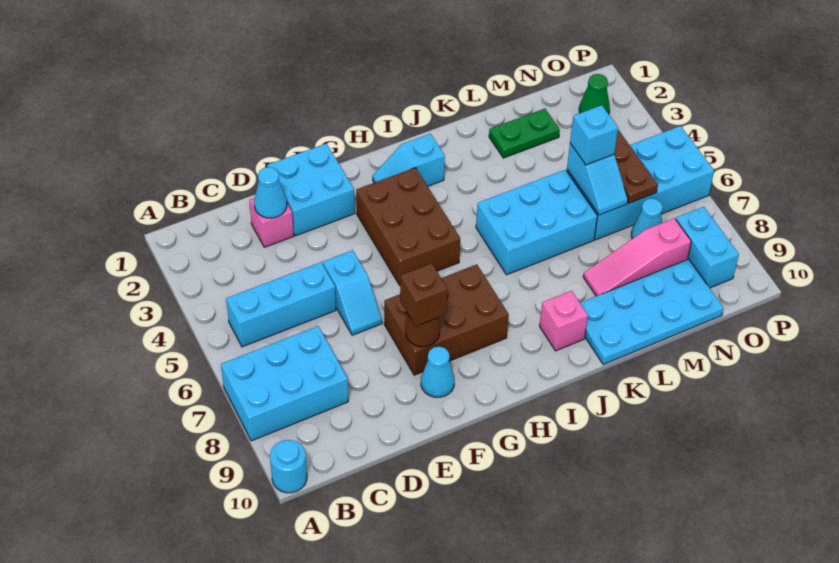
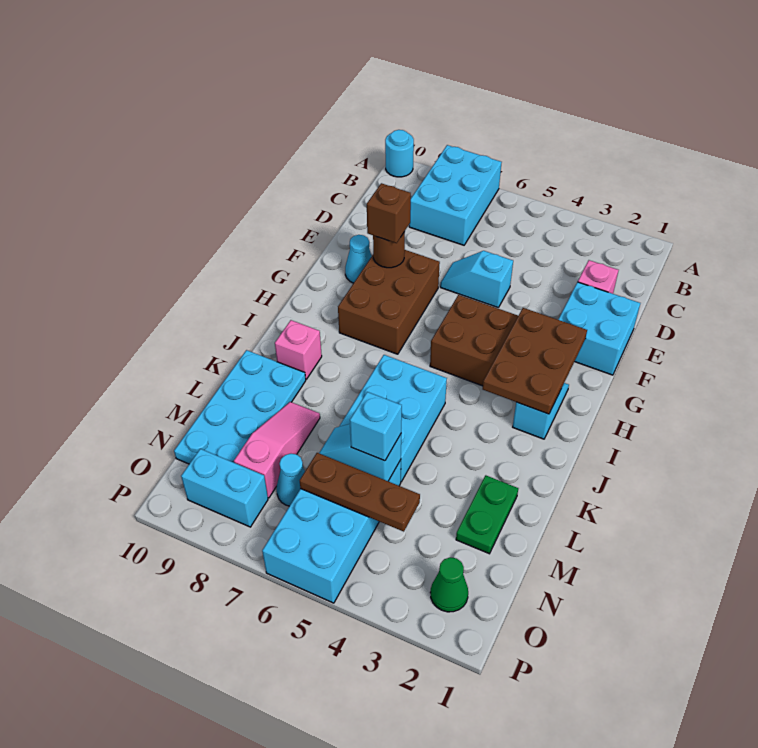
cyan 1x3 brick [226,262,336,347] -> none
cyan 1x1 cone [254,167,287,218] -> none
none -> brown 2x3 plate [483,308,587,414]

